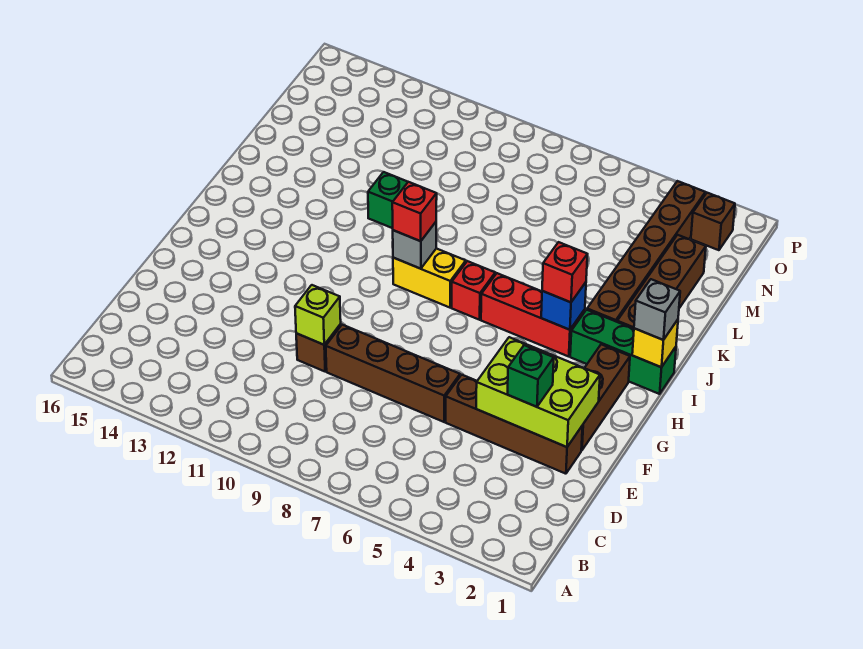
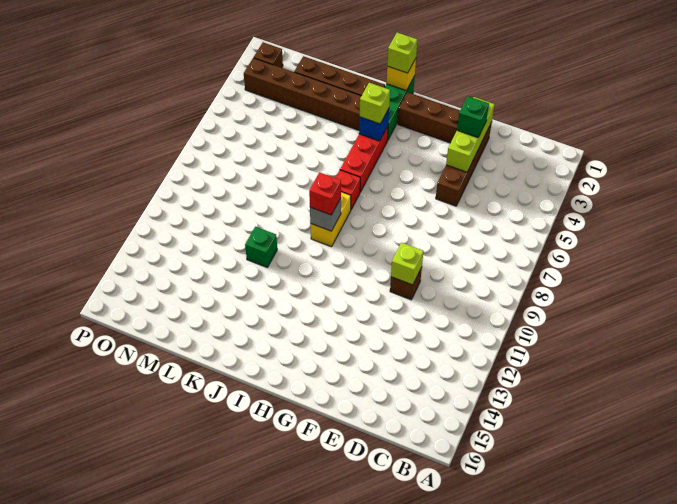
lime 2x3 brick [476,337,600,447] -> lime 1x3 brick [446,97,495,172]
brown 1x4 brick [326,325,460,422] -> none
grey 1x1 brick [634,279,680,340] -> lime 1x1 brick [387,33,417,73]
red 1x1 brick [542,242,587,302] -> lime 1x1 brick [360,83,390,124]

